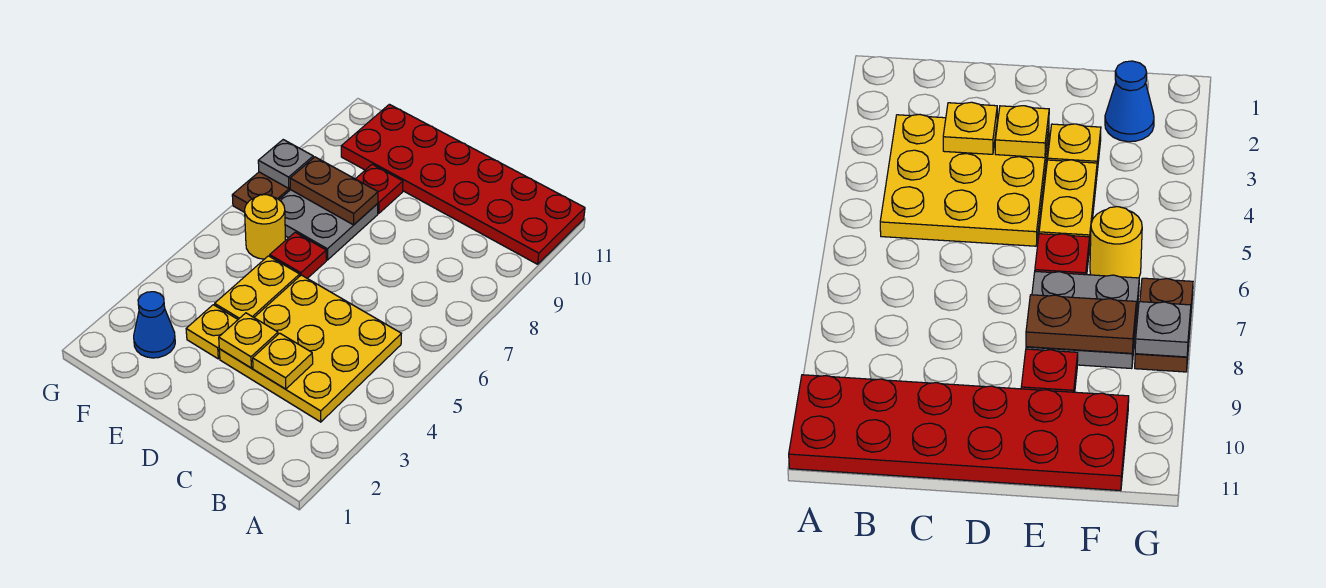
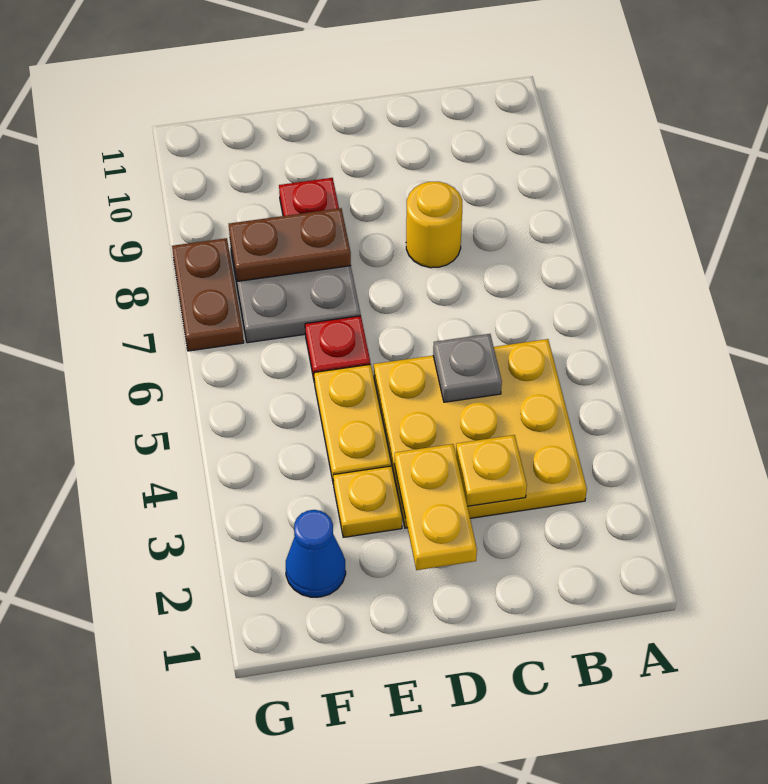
red 2x6 plate [341,104,585,264] -> none
yellow 1x1 plate [219,313,278,368] -> yellow 1x2 plate [395,444,477,570]
yellow 1x1 round brick [245,195,285,259] -> yellow 1x1 round brick moved to [406,182,462,268]
grey 1x1 plate [258,140,313,188] -> grey 1x1 plate moved to [433,334,502,402]

